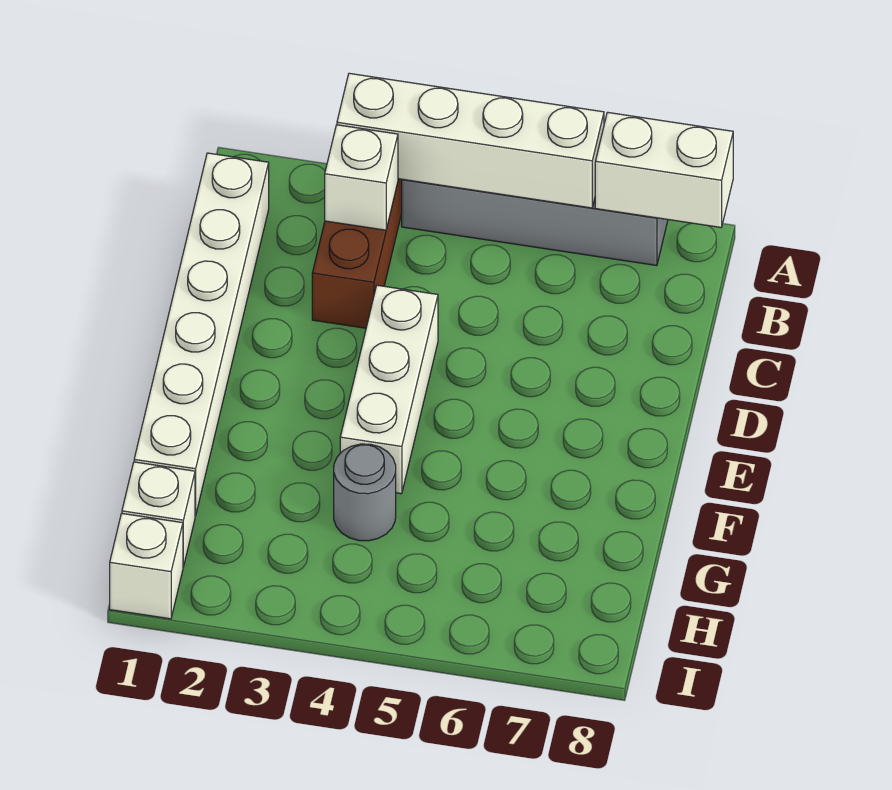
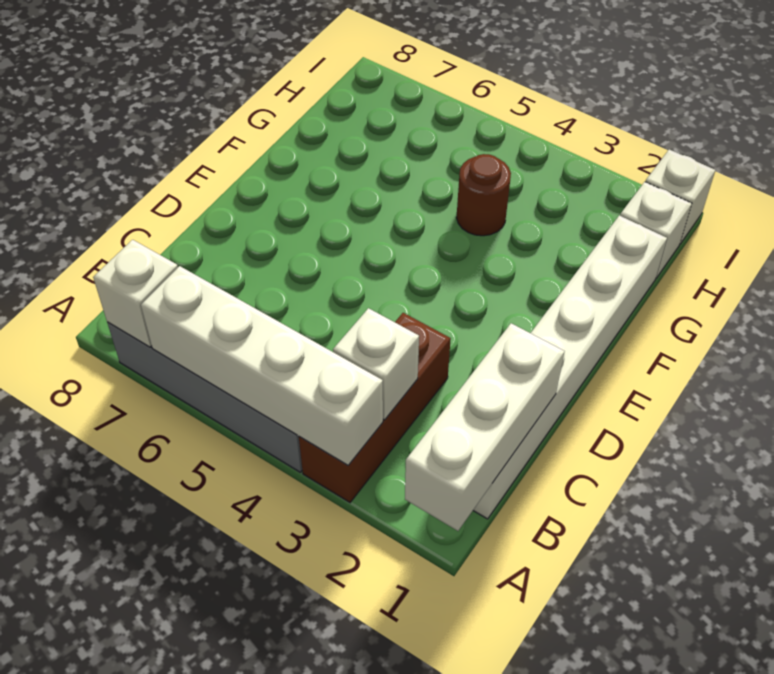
white 1x2 brick [595,112,733,227] -> white 1x1 brick [93,240,178,347]
white 1x3 brick [340,285,438,494] -> white 1x3 brick moved to [405,323,564,531]
grey 1x1 round brick [334,444,396,541] -> brown 1x1 round brick [456,154,511,236]

